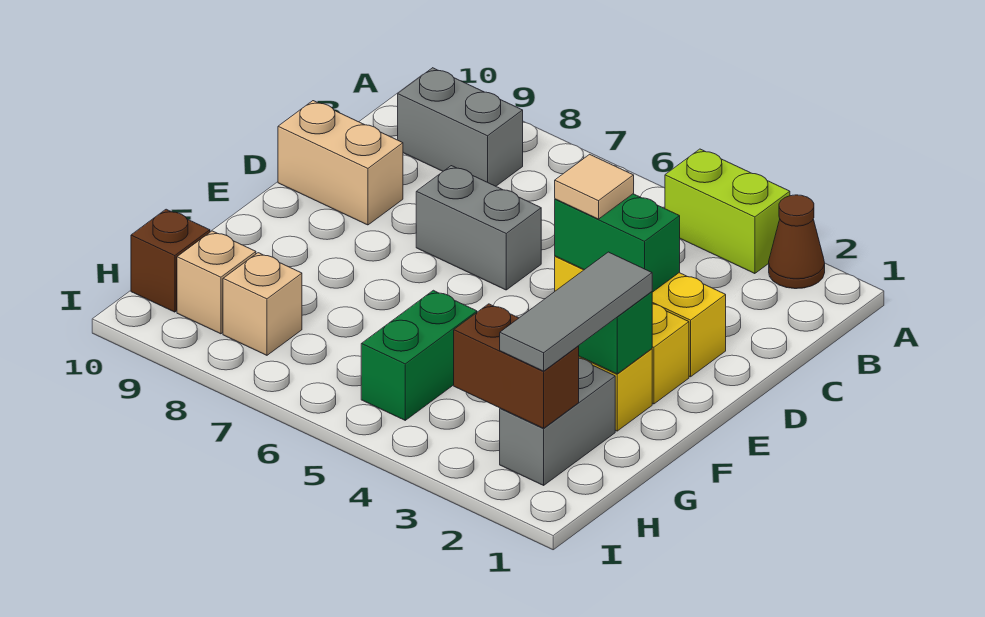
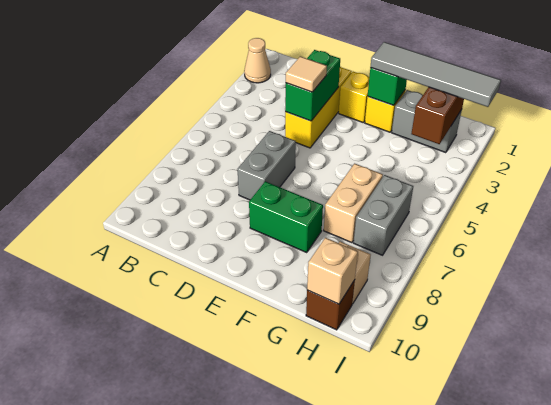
brown 1x1 cone [769,195,825,289] -> tan 1x1 cone [244,38,271,83]
lime 1x2 brick [665,149,790,274] -> none
grey 1x2 brick [398,68,523,186] -> grey 1x2 brick moved to [354,175,413,255]
tan 1x2 brick [278,101,403,225] -> tan 1x2 brick moved to [324,164,383,243]
grey 1x3 tile [500,252,652,371] -> grey 1x4 tile [371,42,501,107]
green 1x2 brick [361,290,477,420] -> green 1x2 brick moved to [249,181,323,252]
tan 1x1 brick [223,253,302,355] -> tan 1x1 brick moved to [307,238,358,304]

